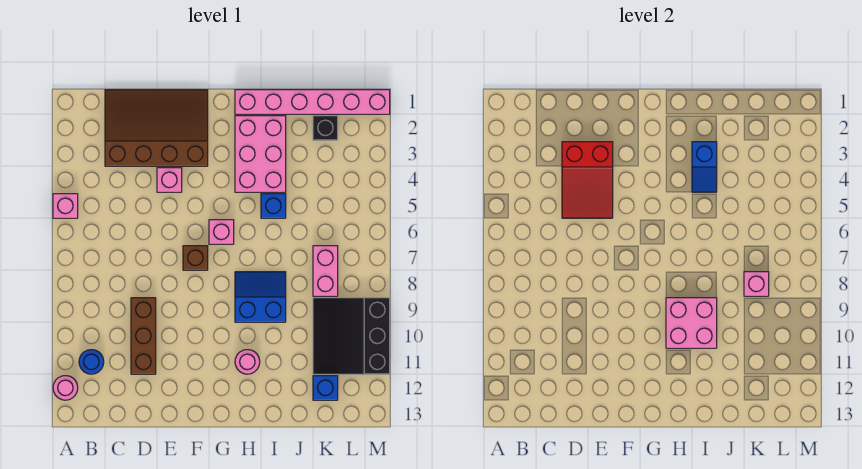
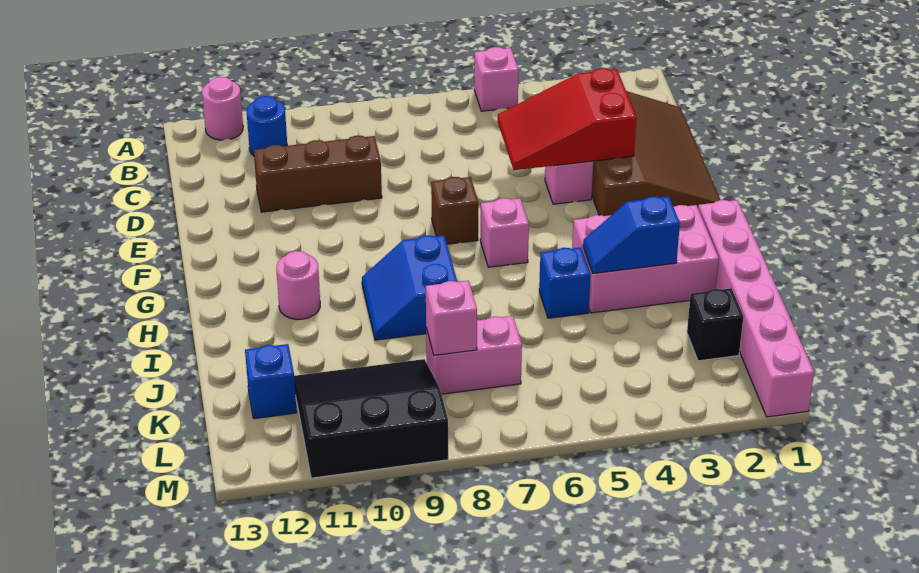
blue 2x2 slope [235,272,286,322] -> blue 2x2 slope turned to [362,235,458,340]
pink 2x2 brick [666,298,717,348] -> none

